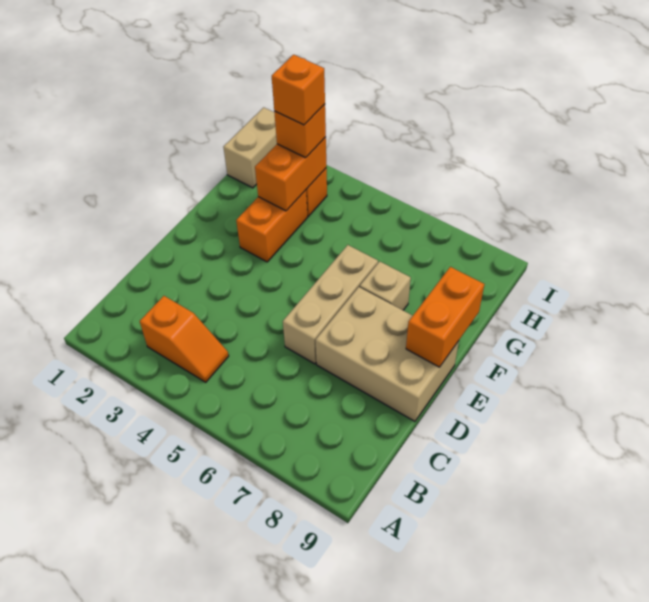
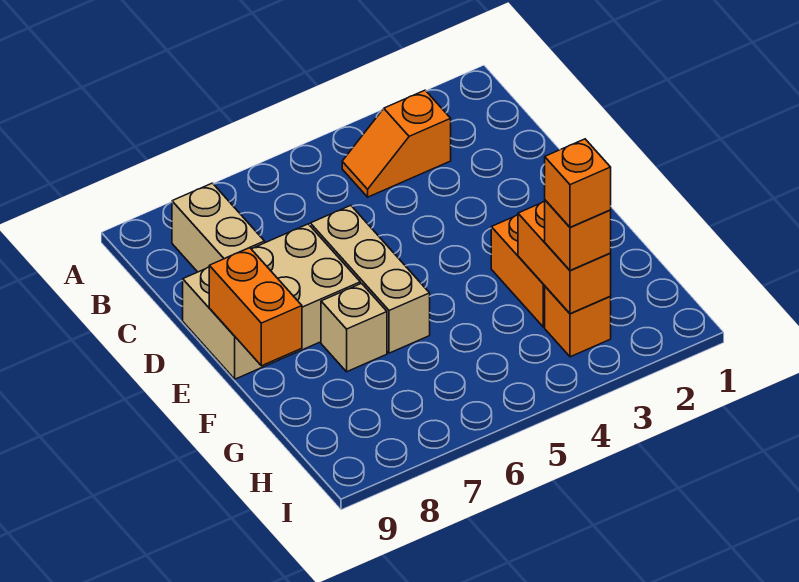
tan 1x2 brick [223,107,277,188] -> tan 1x2 brick moved to [172,183,265,272]

